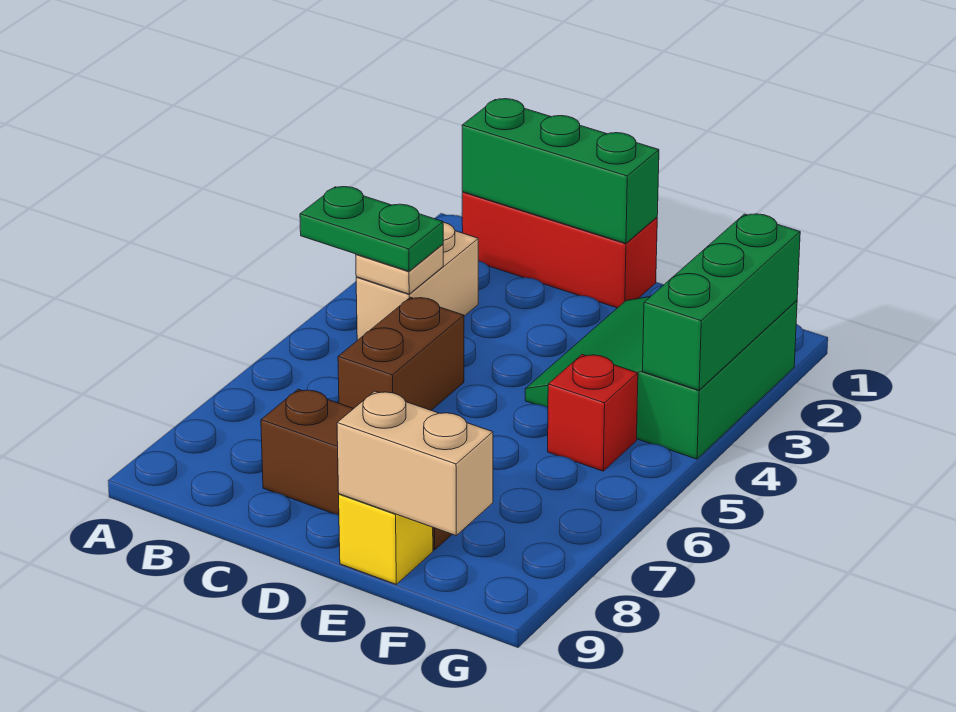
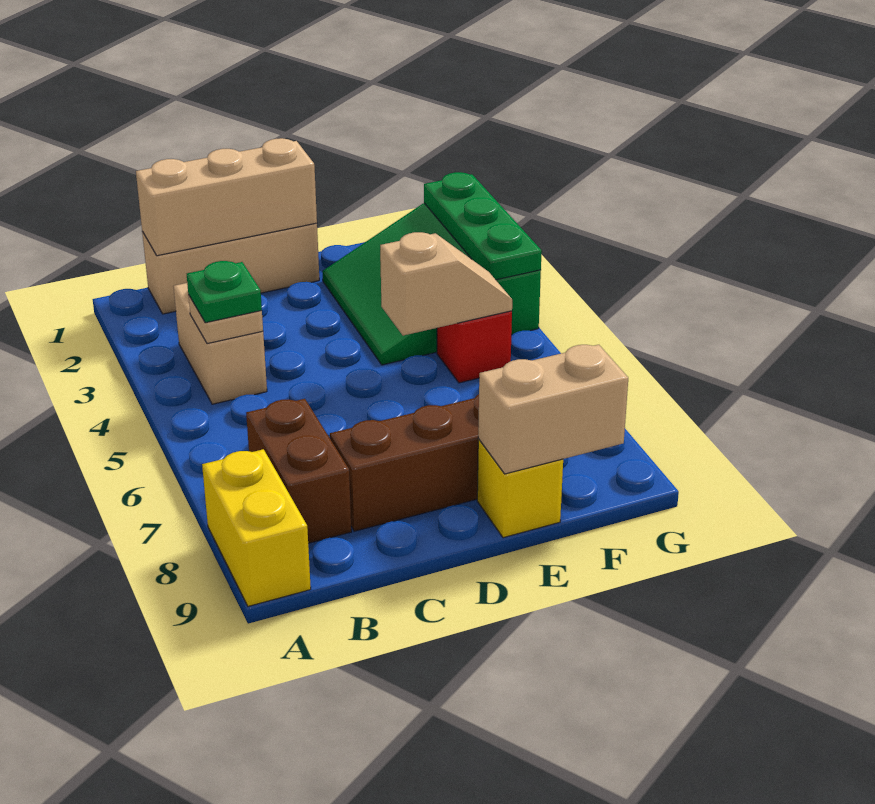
green 1x2 plate [300,187,443,271] -> green 1x1 plate [187,261,262,323]
none -> yellow 1x2 brick [202,449,311,606]
red 1x3 brick [462,192,657,308] -> tan 1x3 brick [142,223,319,314]
green 1x3 brick [462,99,659,243] -> tan 1x3 brick [136,138,317,256]
brown 1x2 brick [338,297,464,410] -> brown 1x2 brick moved to [246,399,351,543]
none -> tan 1x2 slope [380,232,512,336]
green 1x3 brick [643,214,800,390] -> green 1x3 plate [424,172,542,280]

